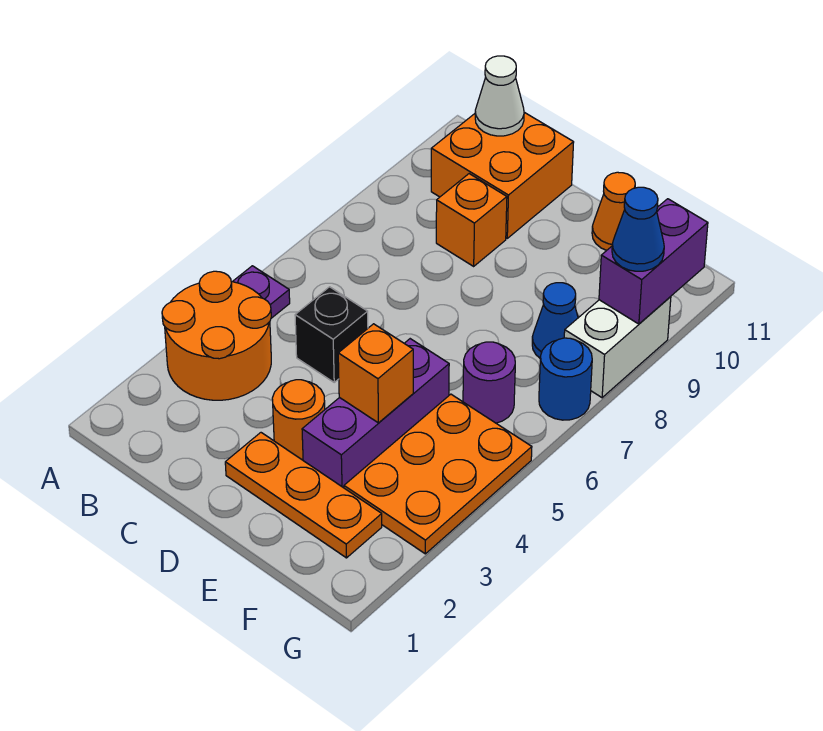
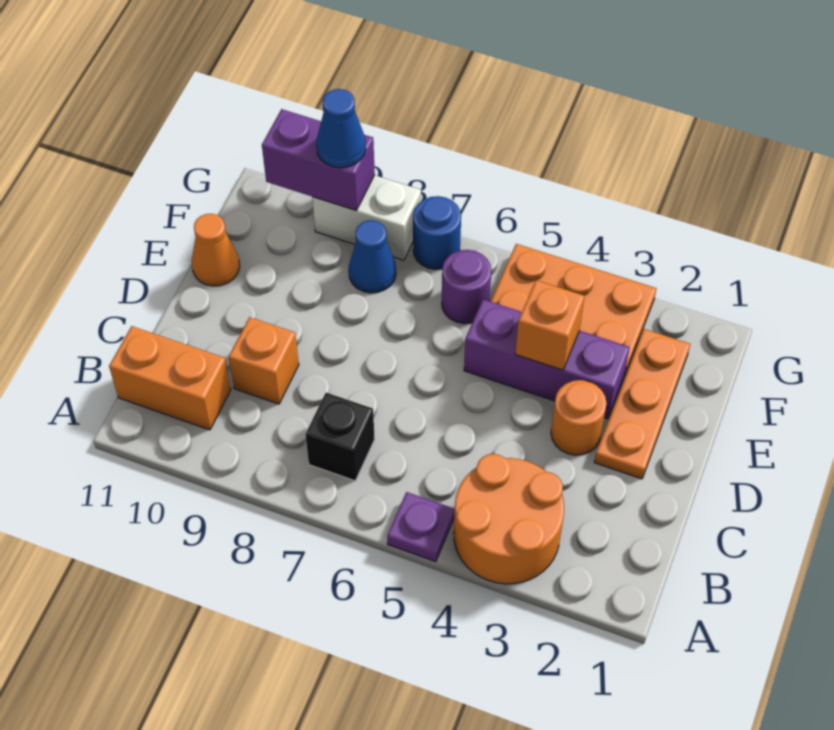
orange 2x2 brick [431,112,574,238] -> orange 1x2 brick [109,326,231,430]
white 1x1 cone [475,56,524,136] -> none
black 1x1 brick [295,287,368,382] -> black 1x1 brick moved to [305,393,375,481]

